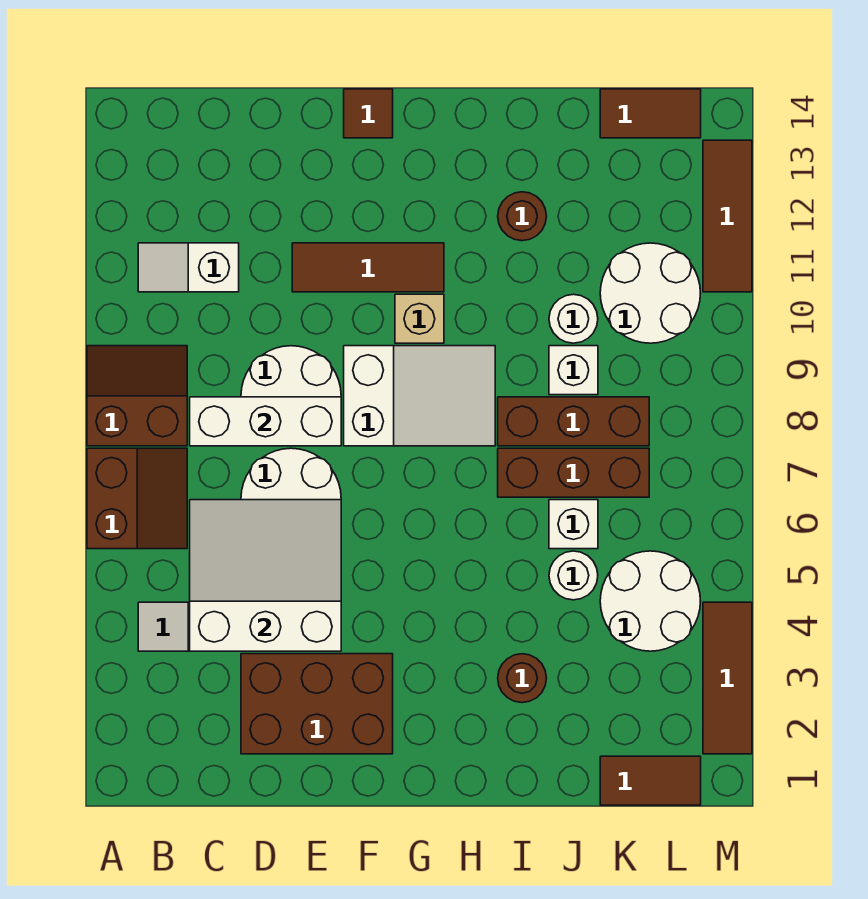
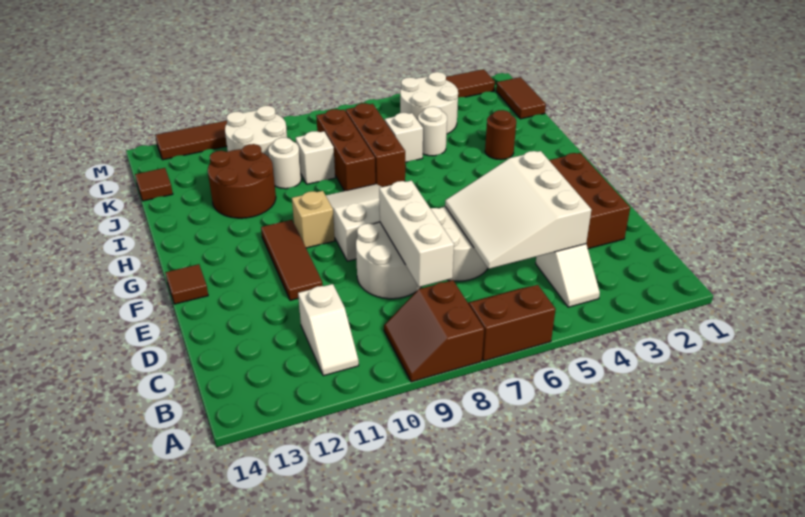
brown 1x1 round brick [498,192,547,241] -> brown 2x2 round brick [208,144,276,218]
brown 1x2 tile [600,89,701,138] -> brown 1x1 tile [135,168,173,201]

